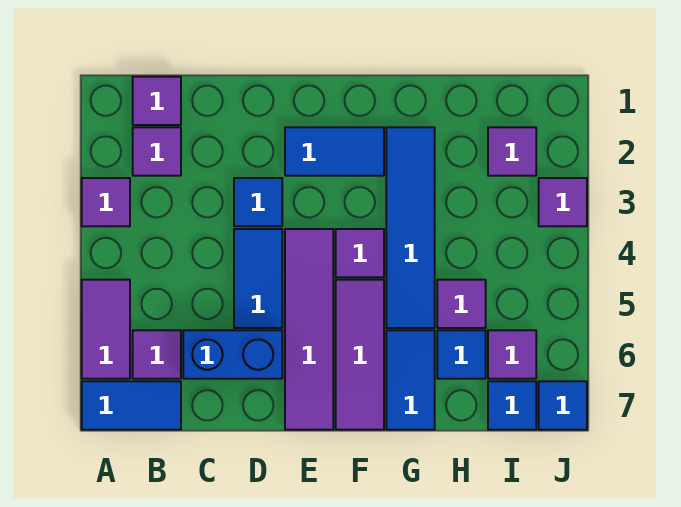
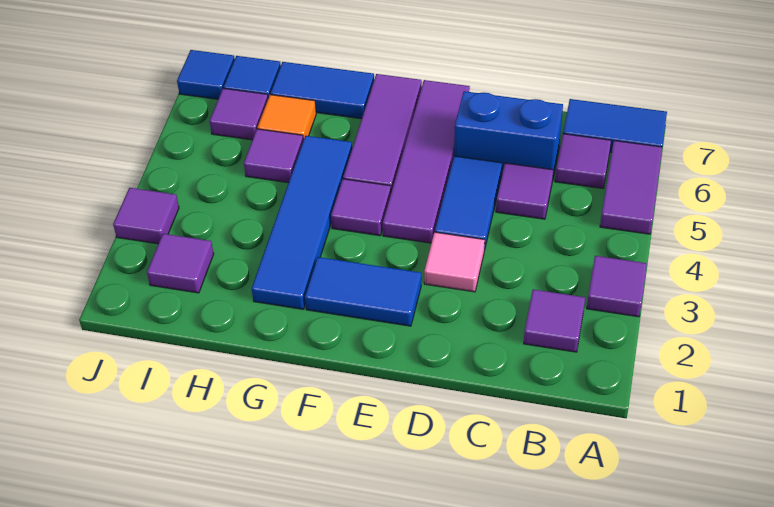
purple 1x1 tile [133,77,181,125] -> purple 1x1 tile moved to [496,163,553,219]
blue 1x1 tile [234,178,282,226] -> pink 1x1 tile [424,232,485,292]
blue 1x2 tile [386,330,435,430] -> blue 1x2 tile turned to [271,62,374,119]
blue 1x1 tile [437,330,486,379] -> orange 1x1 tile [257,95,316,140]

